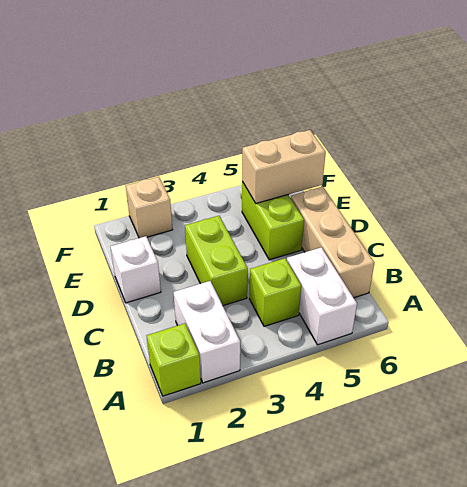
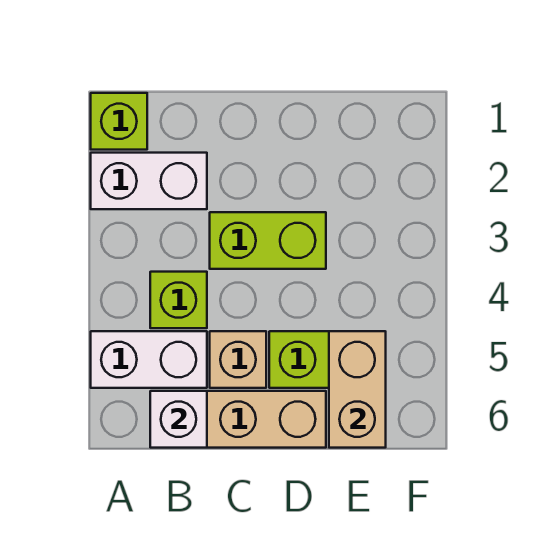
white 1x1 brick [110,236,161,303] -> white 1x1 brick moved to [150,391,207,448]
tan 1x1 brick [126,177,173,238] -> tan 1x1 brick moved to [210,331,266,388]

